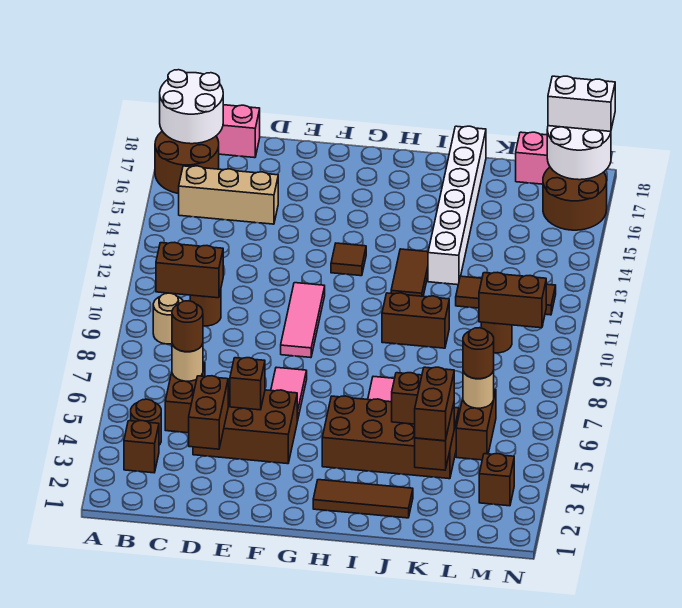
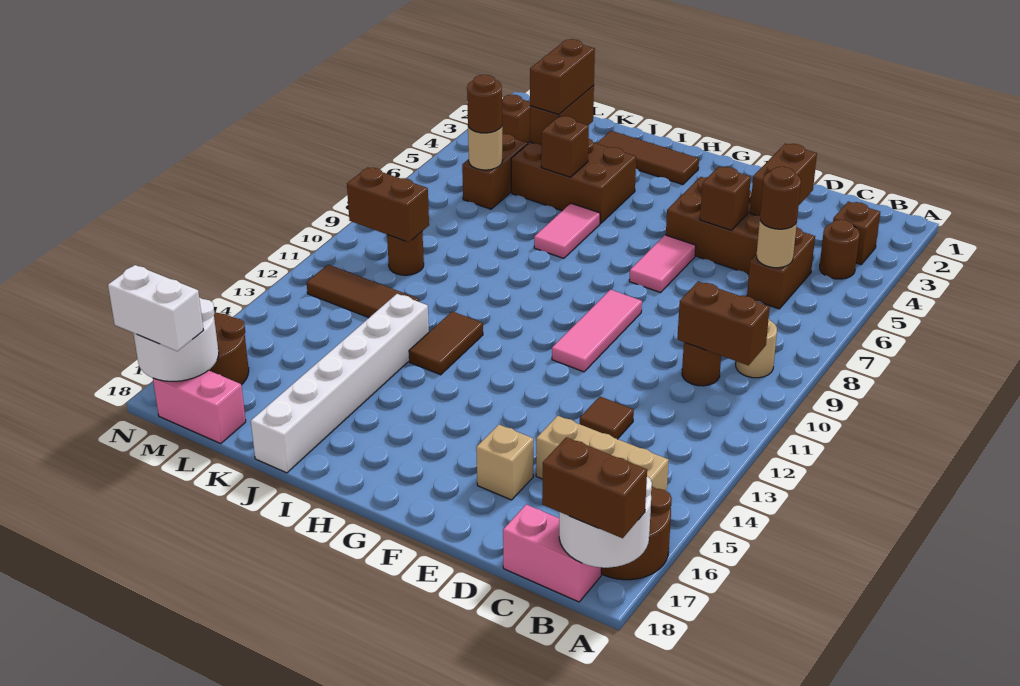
none -> tan 1x1 brick [476,425,533,500]
brown 1x1 tile [331,243,366,276] -> brown 1x1 tile moved to [580,397,634,439]
brown 2x4 brick [322,396,459,479] -> brown 2x3 brick [511,138,636,224]
brown 1x2 brick [382,293,449,348] -> brown 1x2 brick moved to [542,437,647,538]

